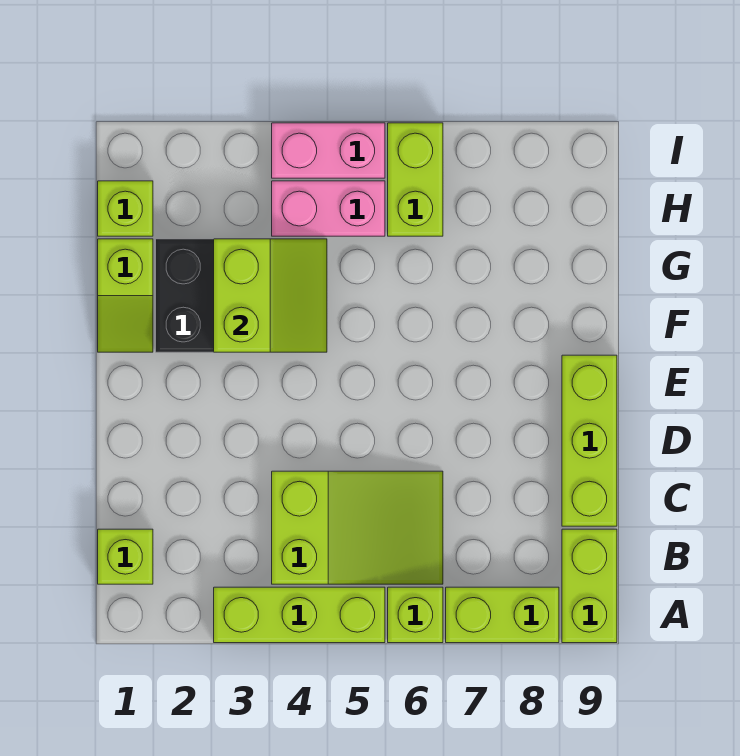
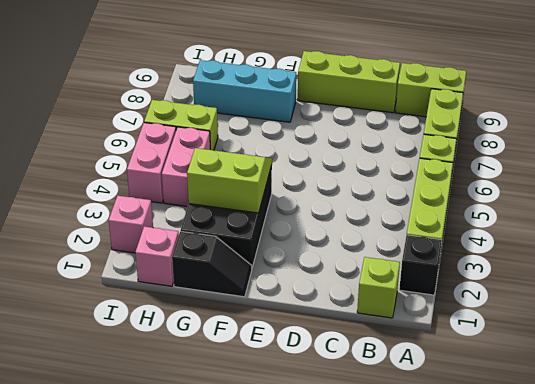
none -> black 1x1 brick [399,235,442,295]
lime 2x3 slope [272,471,443,584] -> none
lime 1x2 slope [98,239,153,352] -> black 1x2 slope [172,231,252,297]
none -> cyan 1x3 brick [193,60,296,122]
lime 1x1 brick [98,181,153,236] -> pink 1x1 brick [135,226,179,286]
none -> pink 1x1 brick [109,196,153,253]

